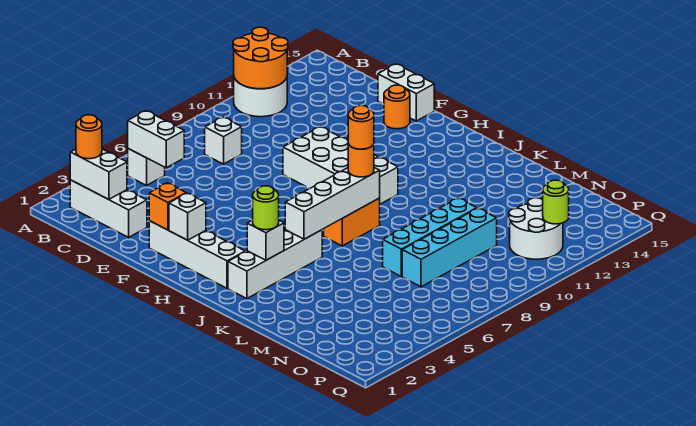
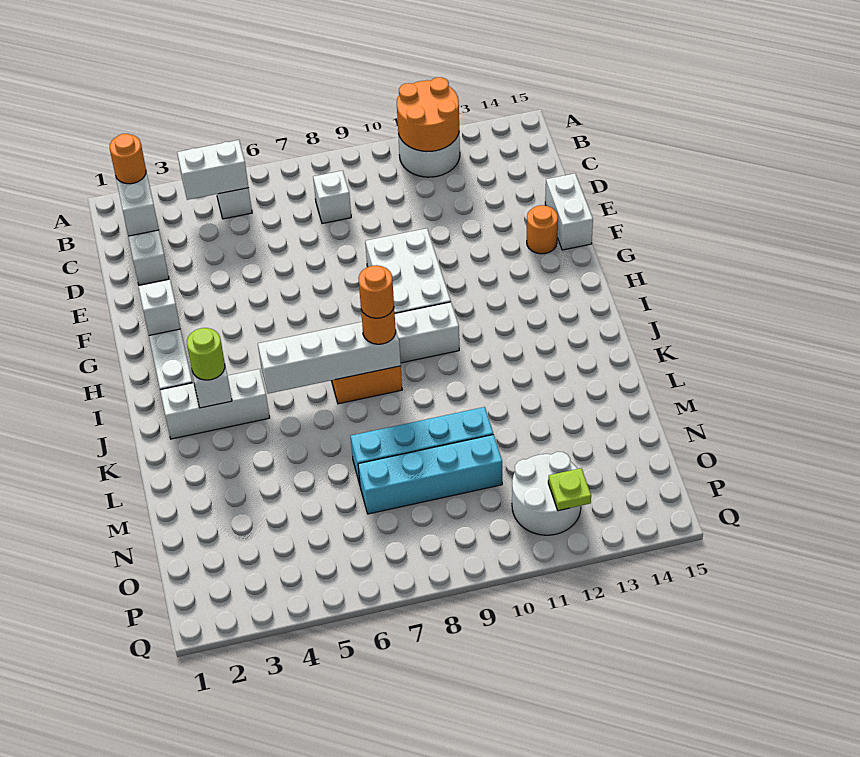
white 1x2 brick [128,111,184,168] -> white 1x2 brick turned to [177,140,248,200]
orange 1x1 brick [149,183,186,230] -> none
white 1x4 brick [228,230,322,299] -> white 1x3 brick [160,369,270,439]
lime 1x1 round brick [543,180,569,224] -> lime 1x1 plate [548,468,591,511]

